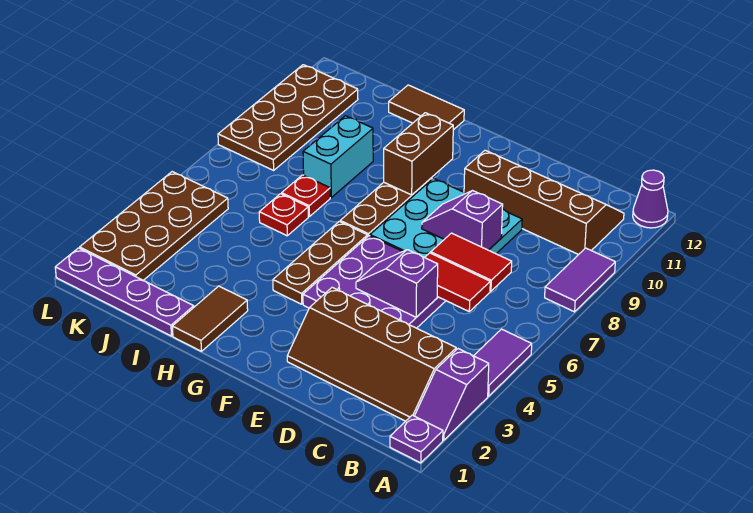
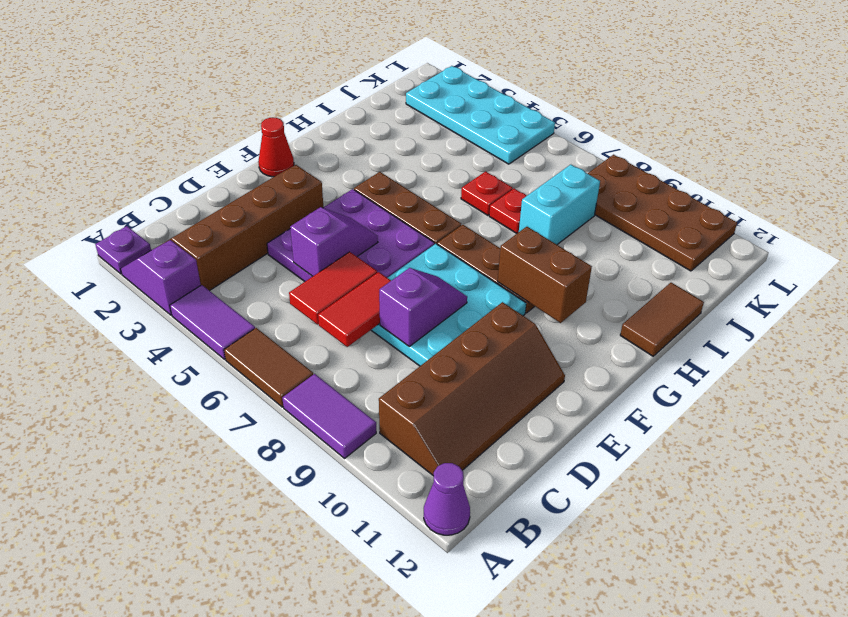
none -> red 1x1 cone [258,118,294,177]
brown 1x2 tile [172,286,248,351] -> brown 1x2 tile moved to [224,328,313,407]
purple 1x4 plate [55,248,194,336] -> none
cyan 1x2 brick [303,116,373,197] -> cyan 1x2 brick turned to [519,165,600,245]
brown 2x4 plate [80,172,228,280] -> cyan 2x4 plate [406,66,555,164]

